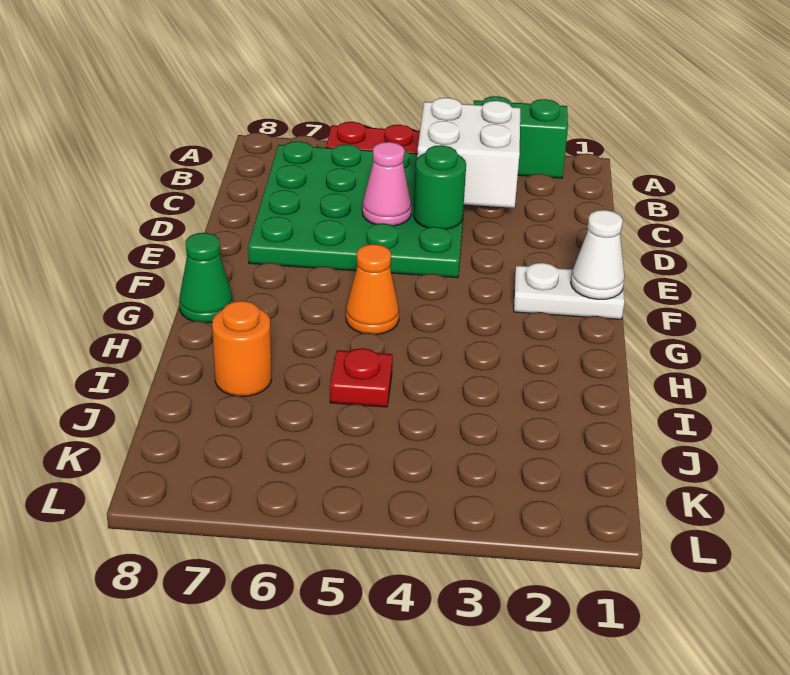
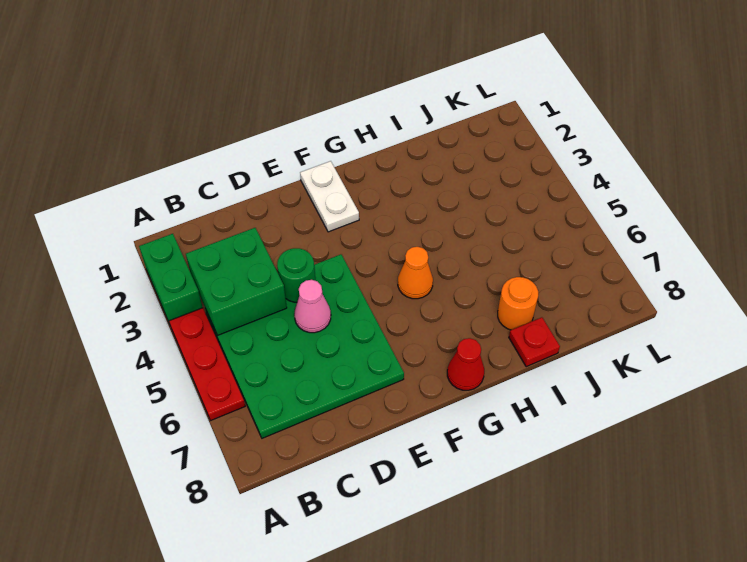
white 2x2 brick [417,98,520,208] -> green 2x2 brick [186,228,287,335]
white 1x1 cone [571,210,625,299] -> none
green 1x1 cone [179,233,233,323] -> red 1x1 cone [447,338,484,390]
red 1x1 plate [330,348,393,407] -> red 1x1 plate moved to [509,317,560,367]

